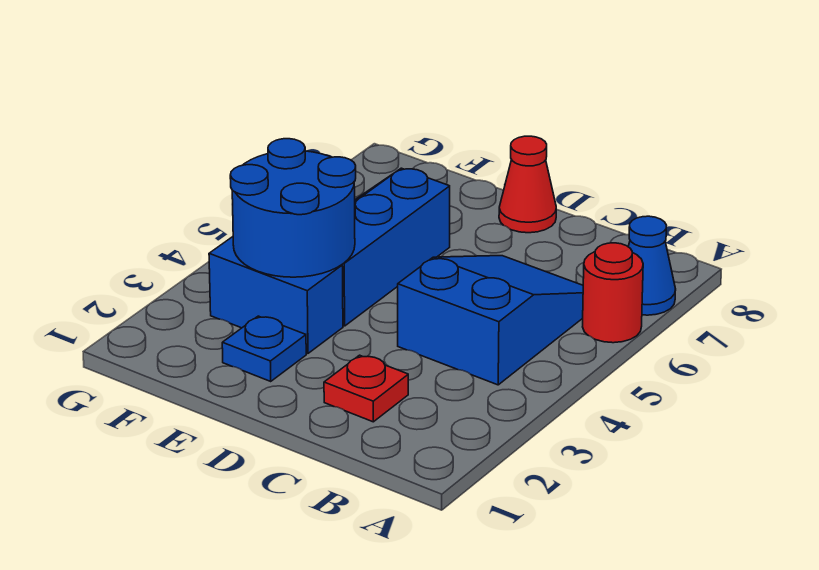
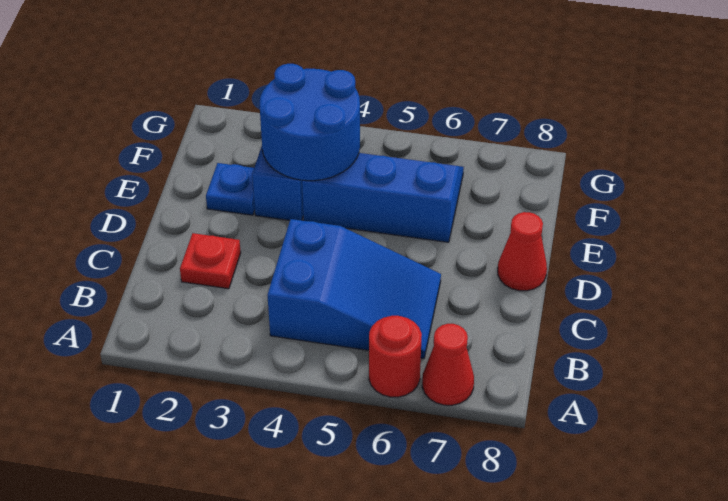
blue 1x1 cone [628,216,676,315] -> red 1x1 cone [422,324,474,405]

